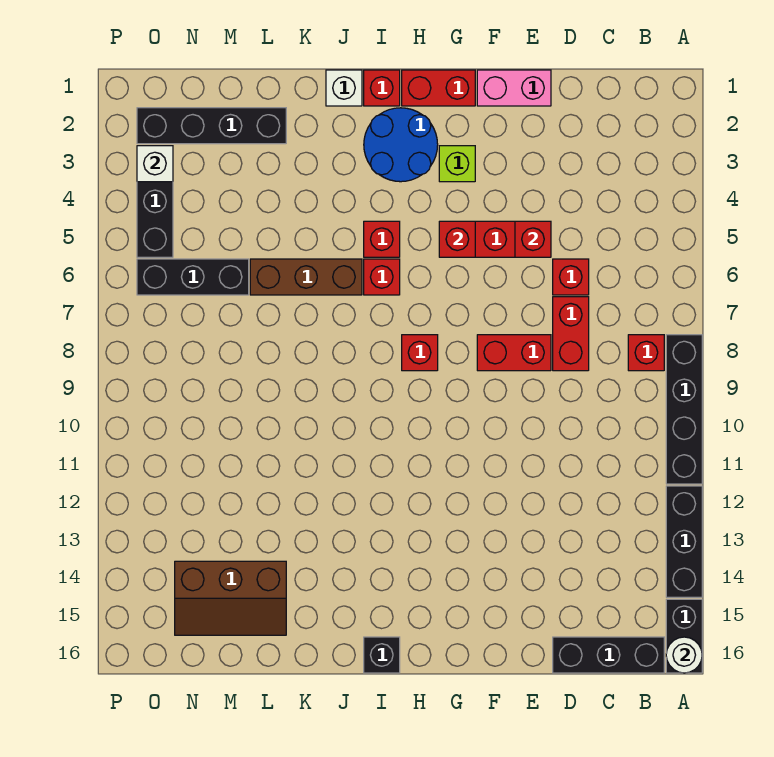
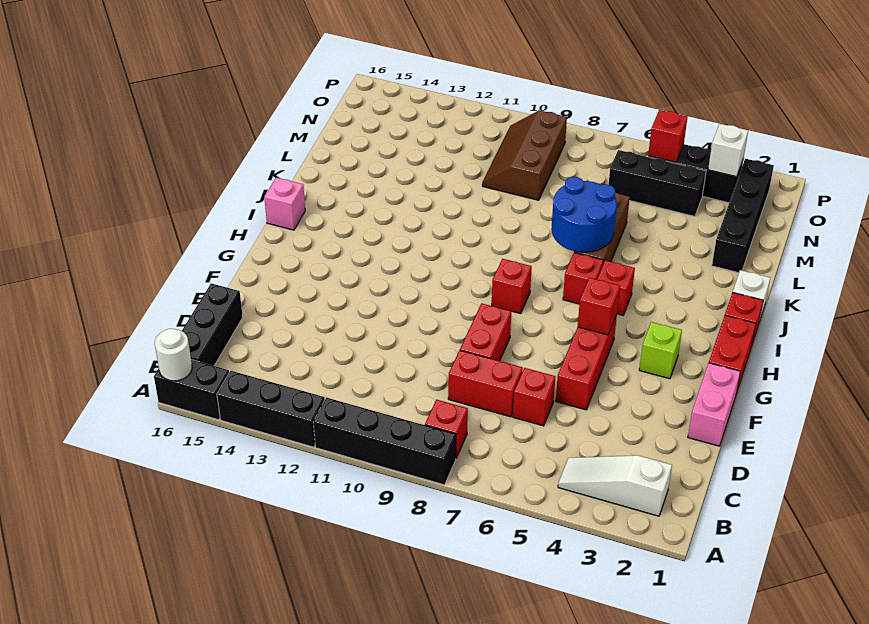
none -> white 1x3 slope [558,455,672,516]
red 1x1 brick [515,221,551,257] -> red 1x1 brick moved to [648,110,687,162]
blue 2x2 round brick [364,108,438,182] -> blue 2x2 round brick moved to [551,177,617,252]
black 1x1 brick [364,637,400,673] -> pink 1x1 brick [264,177,305,230]
brown 2x3 slope [175,561,286,635] -> brown 2x3 slope moved to [482,110,567,200]
black 1x3 brick [137,259,249,295] -> black 1x3 brick turned to [609,150,706,216]

